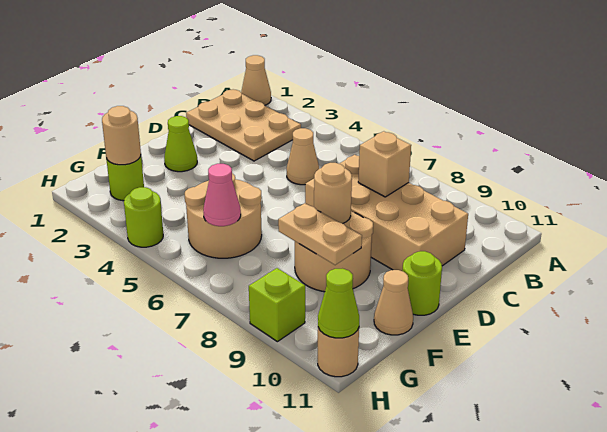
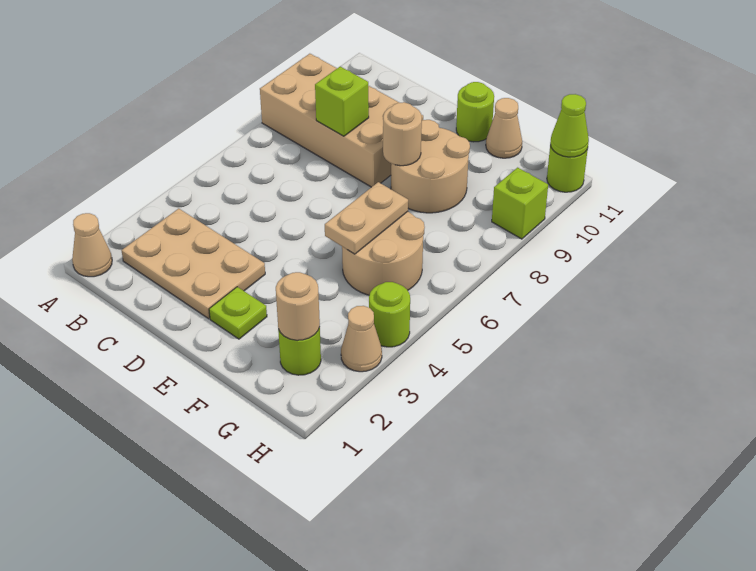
tan 2x3 plate [186,90,301,161] -> tan 2x3 plate turned to [122,209,265,319]
tan 1x1 cone [287,128,319,185] -> tan 1x1 cone moved to [341,306,382,372]
tan 2x4 brick [305,155,468,271] -> tan 2x4 brick turned to [260,54,423,187]
tan 1x1 brick [358,131,411,197] -> lime 1x1 brick [315,67,369,136]
lime 1x1 cone [164,116,197,172] -> lime 1x1 plate [209,287,267,339]
tan 1x2 plate [278,203,362,265] -> tan 1x2 plate moved to [325,182,408,254]
pink 1x1 cone [203,164,241,226] -> none
tan 1x1 round brick [318,328,359,377] -> lime 1x1 round brick [547,145,588,192]

